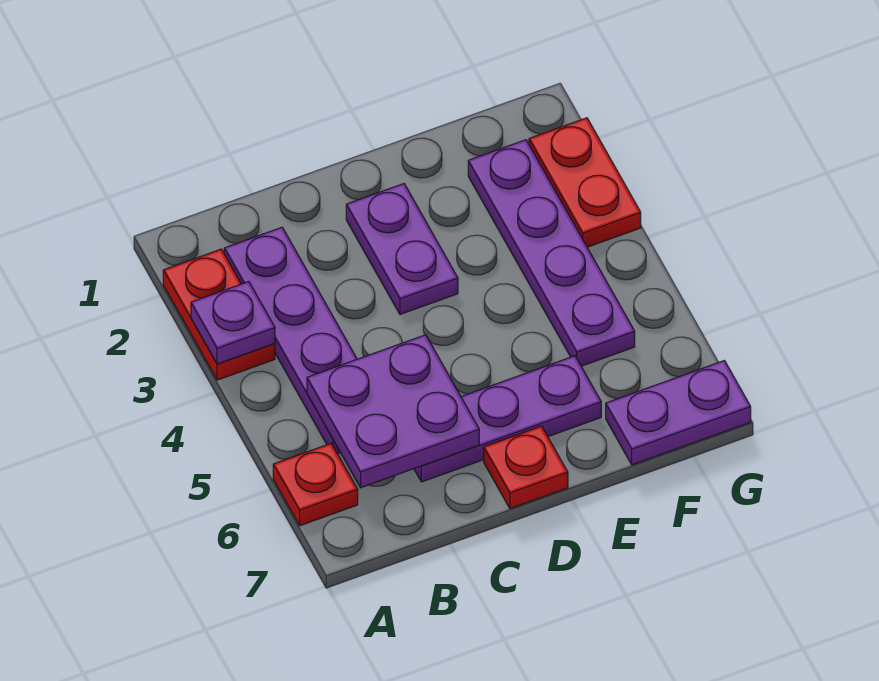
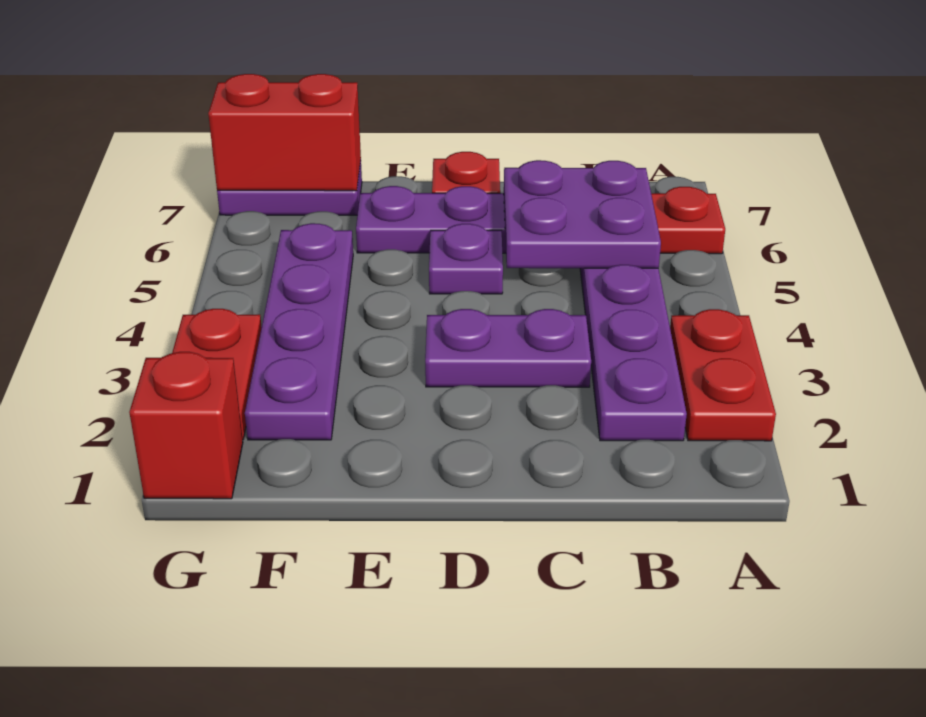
purple 1x1 plate [191,282,275,364] -> purple 1x1 plate moved to [429,224,503,294]
purple 1x2 plate [346,184,458,314] -> purple 1x2 plate turned to [425,309,591,387]
none -> red 1x2 brick [208,74,361,191]
none -> red 1x1 brick [129,352,243,499]

